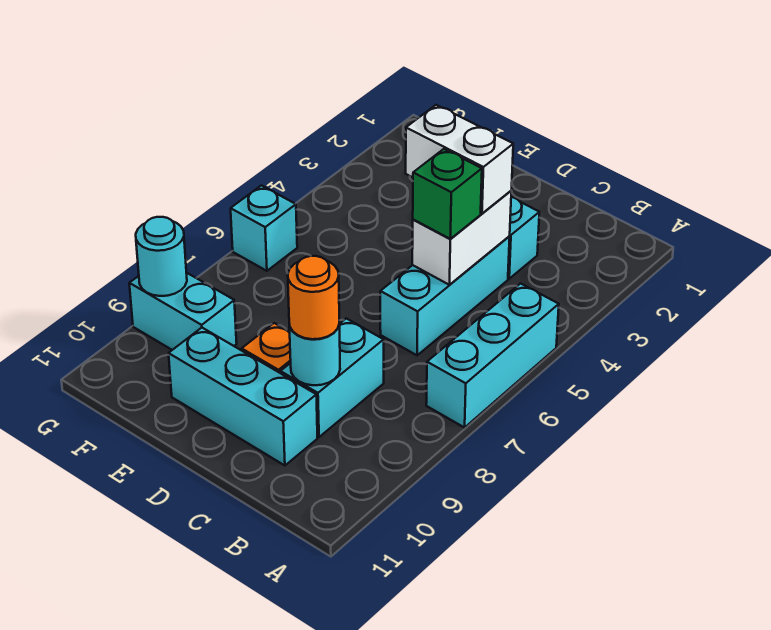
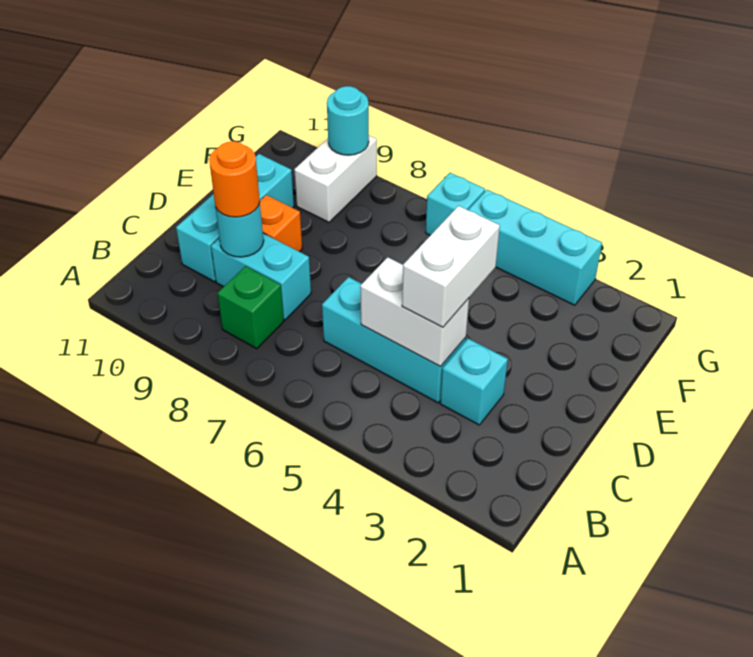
cyan 1x3 brick [426,283,559,428] -> cyan 1x3 brick moved to [468,190,602,305]
green 1x1 brick [413,149,482,239] -> green 1x1 brick moved to [217,266,284,349]
cyan 1x2 brick [129,273,237,350] -> white 1x2 brick [294,135,377,222]

